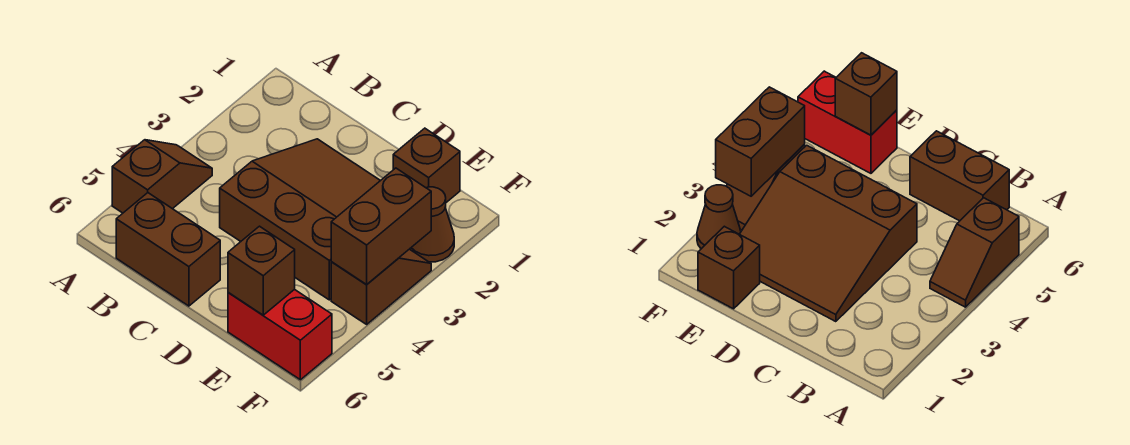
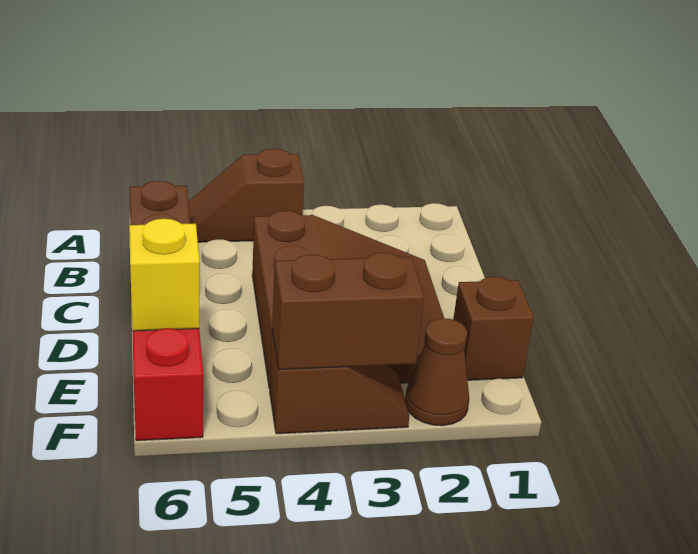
brown 1x2 slope [112,140,212,213] -> brown 1x2 slope turned to [188,149,304,242]
brown 1x1 brick [228,226,295,315] -> yellow 1x1 brick [129,219,199,331]

